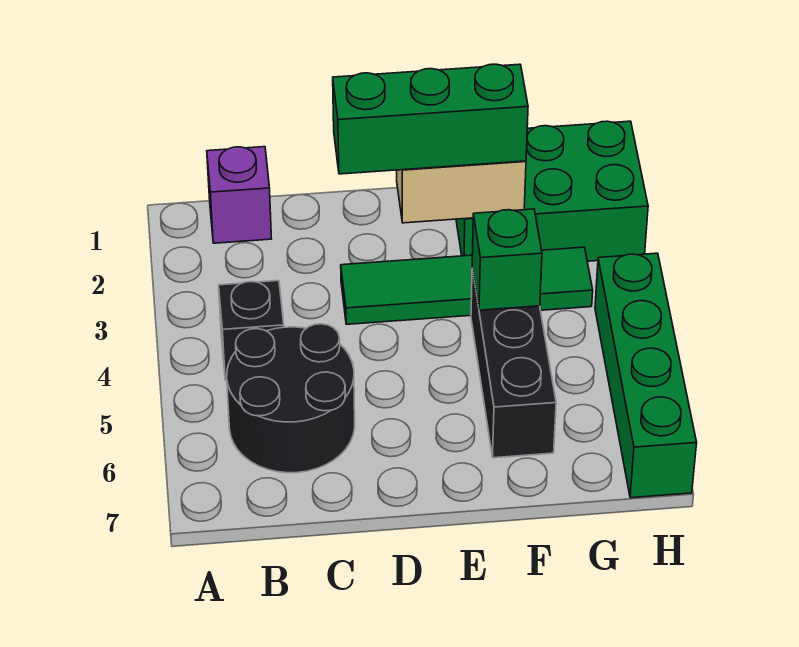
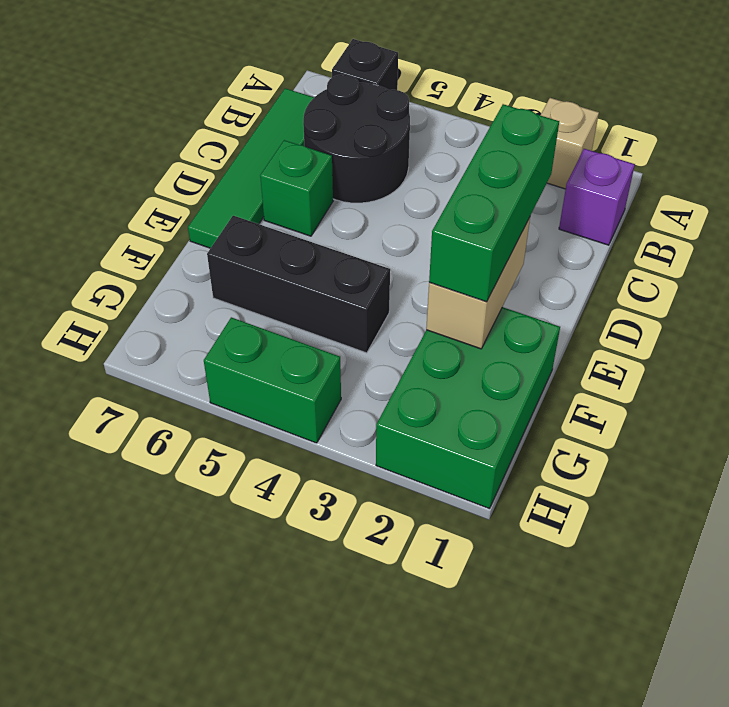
none -> tan 1x1 brick [541,98,599,189]
black 1x1 brick [219,281,284,380] -> black 1x1 brick moved to [332,39,398,90]
green 1x4 tile [341,247,593,324] -> green 1x4 tile moved to [188,88,314,248]
green 1x1 brick [472,209,542,310] -> green 1x1 brick moved to [260,140,333,236]
green 1x4 brick [595,253,697,498] -> green 1x2 brick [204,317,341,443]

